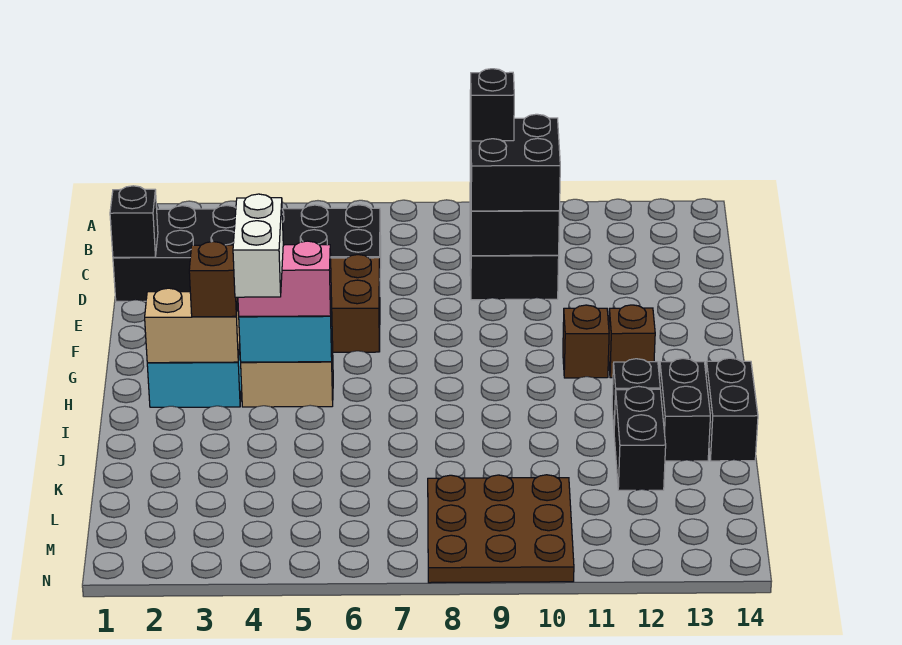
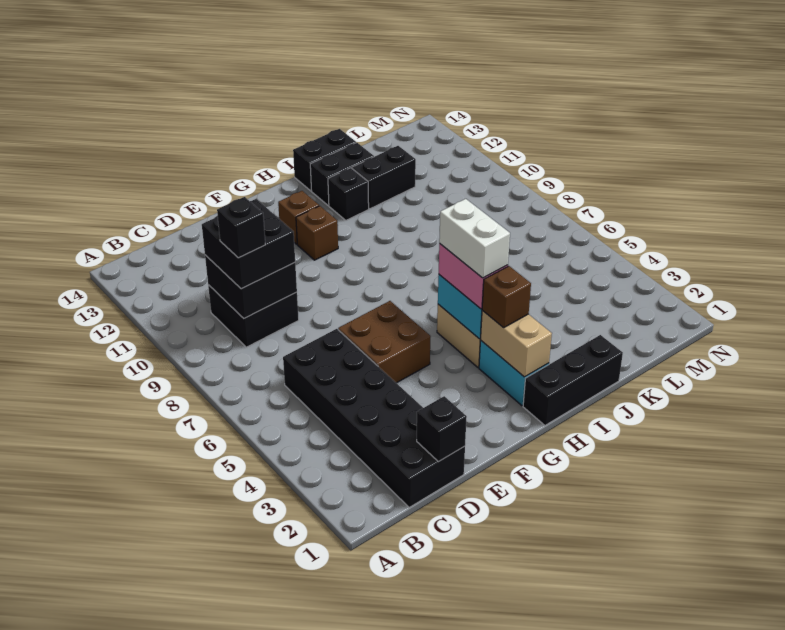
none -> black 1x3 brick [523,335,623,425]
white 1x2 brick [233,194,283,297] -> white 1x2 brick turned to [439,199,510,278]
brown 3x3 plate [428,475,574,583] -> none

